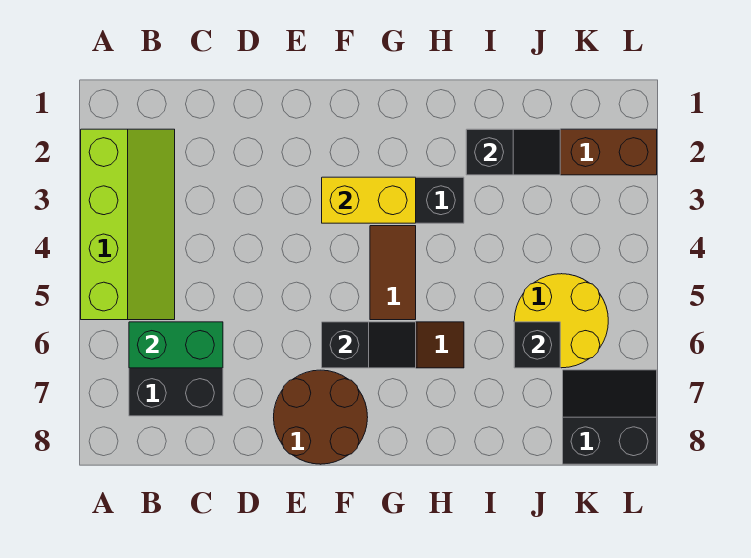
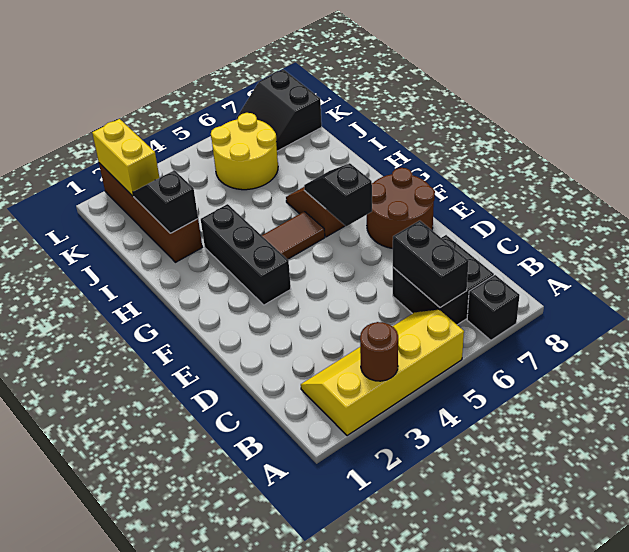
lime 2x4 slope [81,129,175,320] -> yellow 2x4 slope [301,309,464,436]
none -> brown 1x1 round brick [360,322,398,381]
green 1x2 brick [129,322,223,368] -> black 1x2 brick [393,221,469,308]
yellow 1x2 brick [322,177,416,223] -> yellow 1x2 brick moved to [92,119,160,196]
black 1x1 brick [514,322,560,368] -> black 1x1 brick moved to [467,275,520,340]

